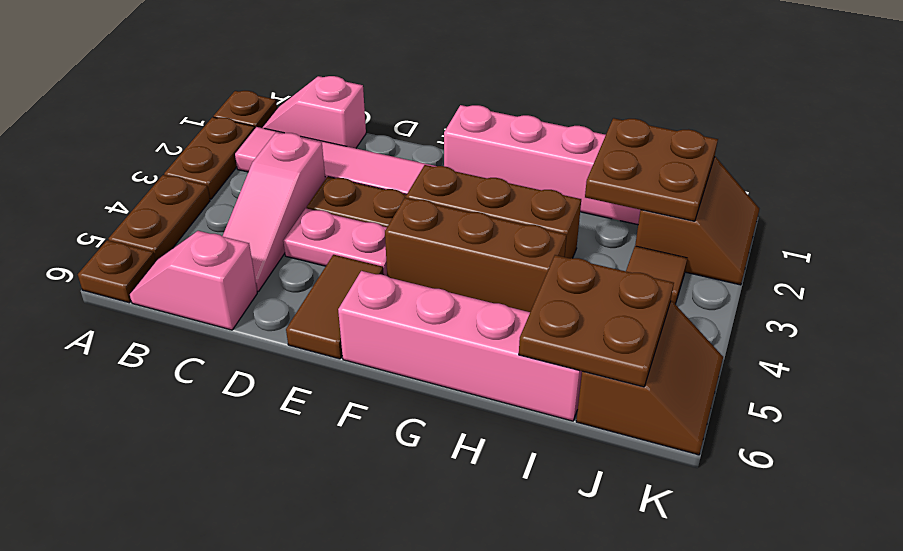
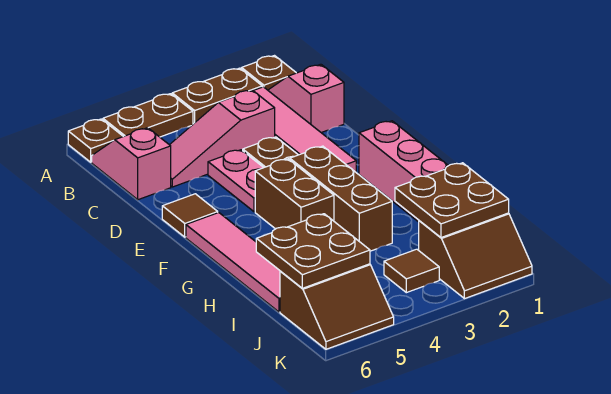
brown 1x2 tile [286,255,384,359] -> brown 1x1 tile [162,194,218,237]
brown 1x3 brick [385,198,566,312] -> brown 1x2 brick [255,159,334,229]
pink 1x4 brick [338,271,582,421] -> pink 1x4 tile [186,213,280,312]

